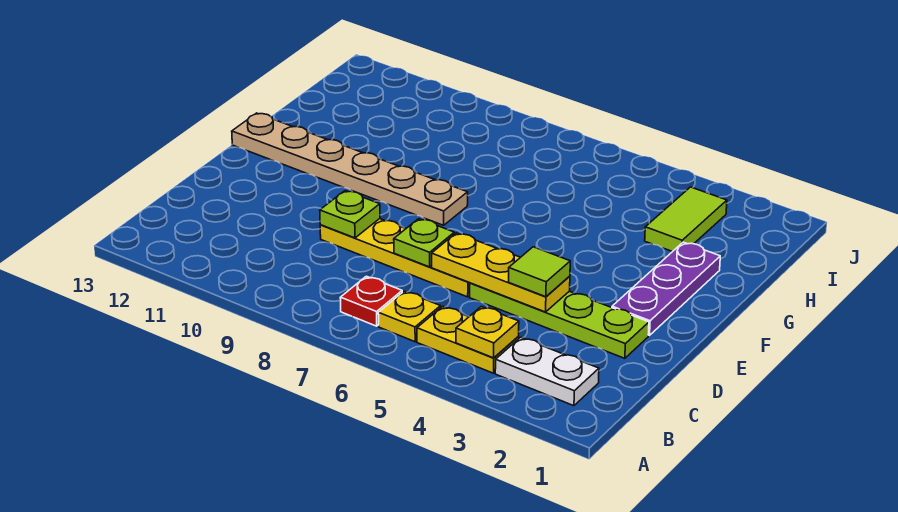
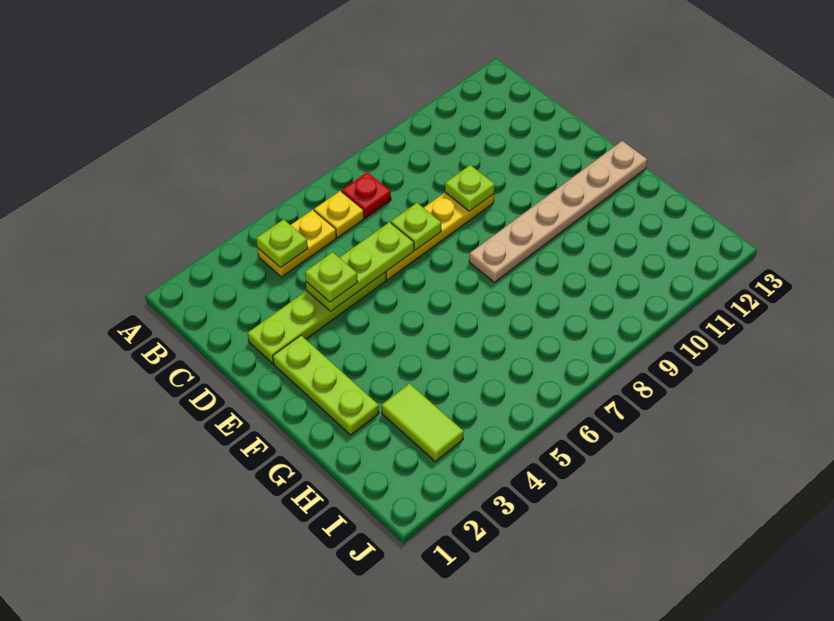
white 1x2 plate [495,337,599,406] -> none
yellow 1x1 plate [456,306,519,358] -> lime 1x1 plate [256,219,308,268]
yellow 1x3 plate [432,233,570,312] -> lime 1x3 plate [306,222,414,311]
lime 1x1 tile [509,247,570,297] -> lime 1x1 plate [305,252,357,302]
purple 1x3 plate [612,242,720,335] -> lime 1x3 plate [273,336,379,435]

